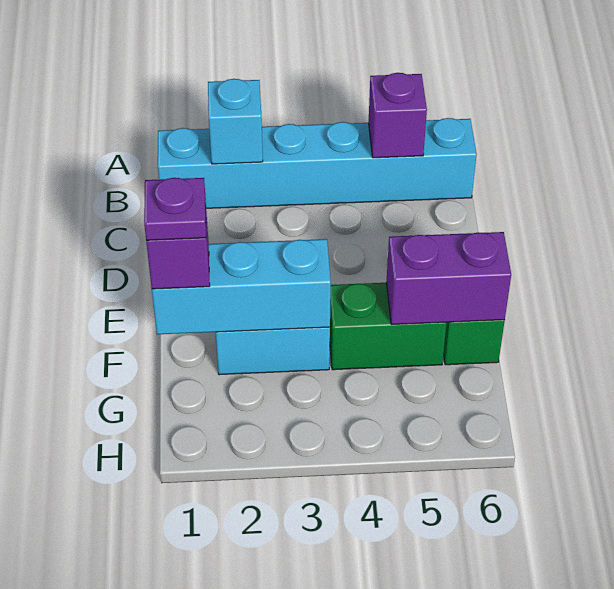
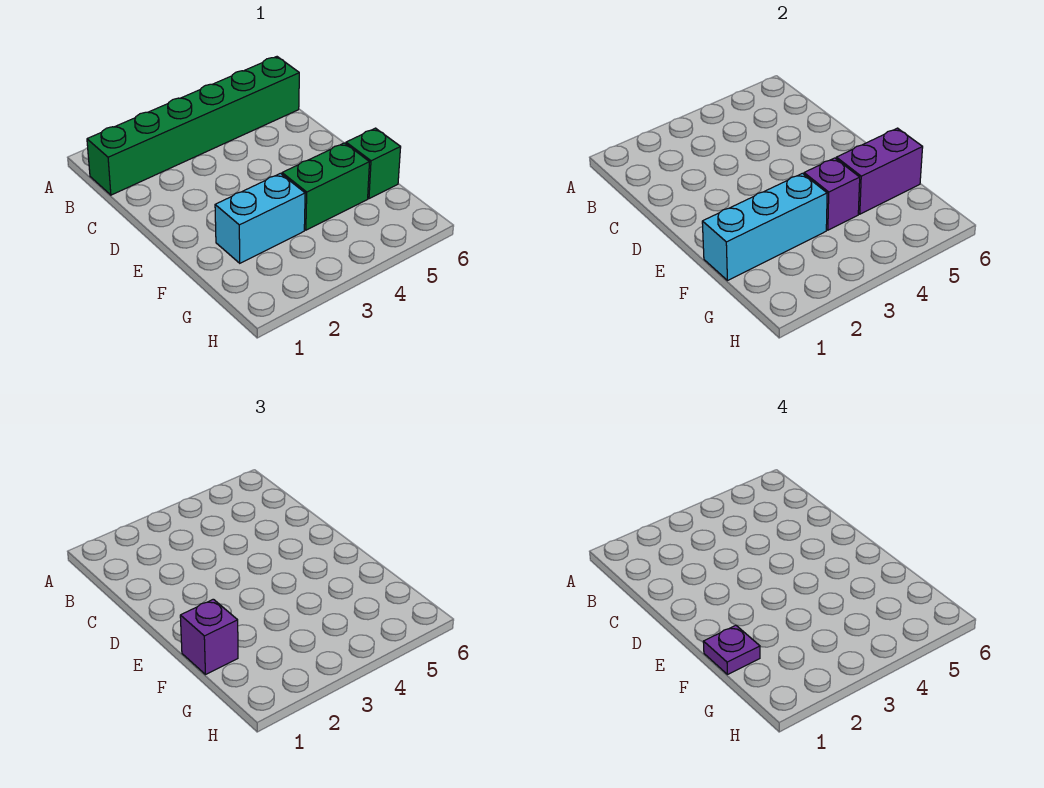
cyan 1x6 brick [158,118,477,208] -> green 1x6 brick [87,57,299,195]
cyan 1x1 brick [208,79,263,164] -> none
purple 1x1 brick [369,73,427,158] -> purple 1x1 brick moved to [804,158,860,230]

